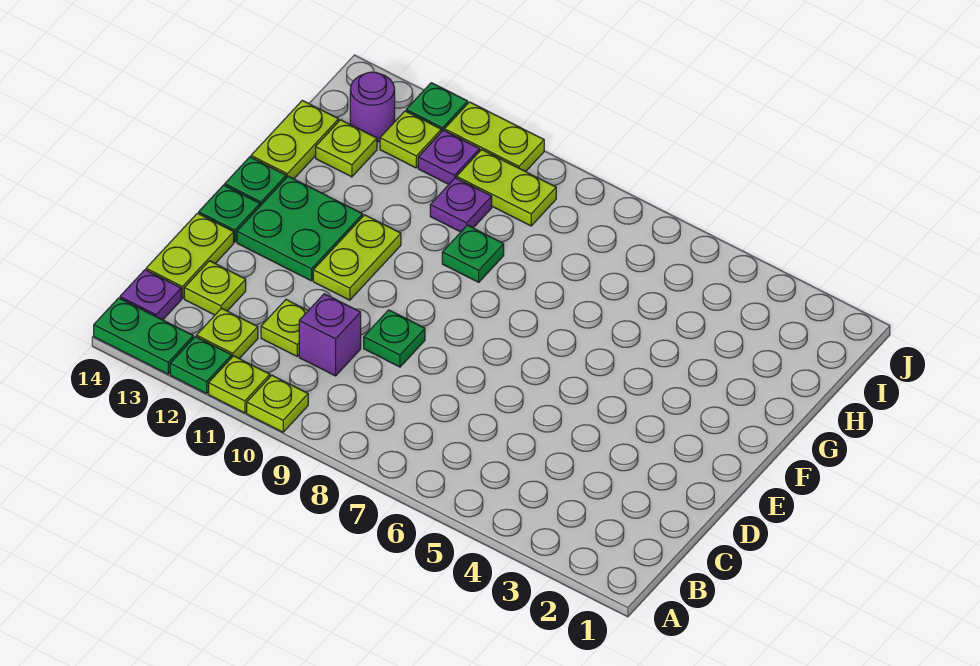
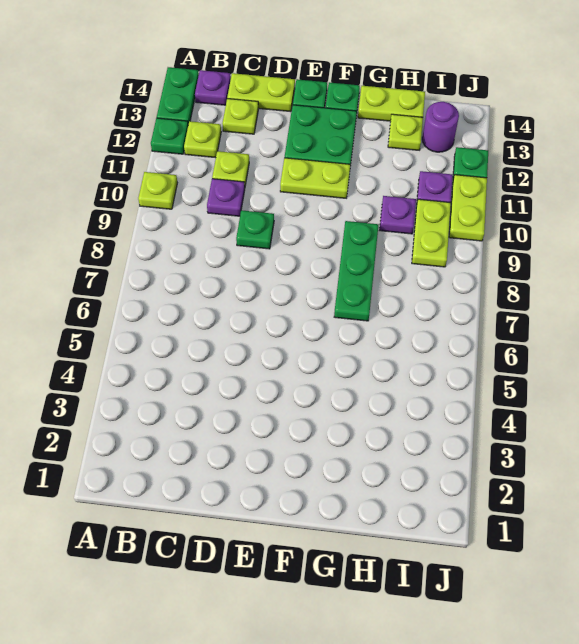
lime 1x1 plate [209,356,270,413] -> none
purple 1x1 brick [299,294,361,376] -> purple 1x1 plate [207,179,245,216]
green 1x1 plate [442,225,504,282] -> green 1x3 plate [334,221,378,321]
lime 1x1 plate [380,111,441,168] -> none

